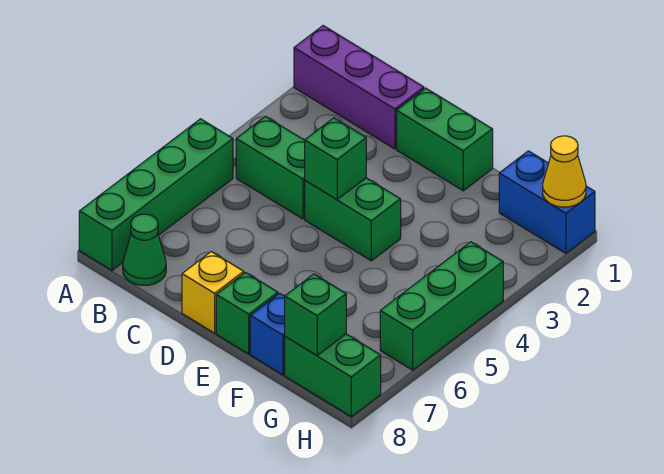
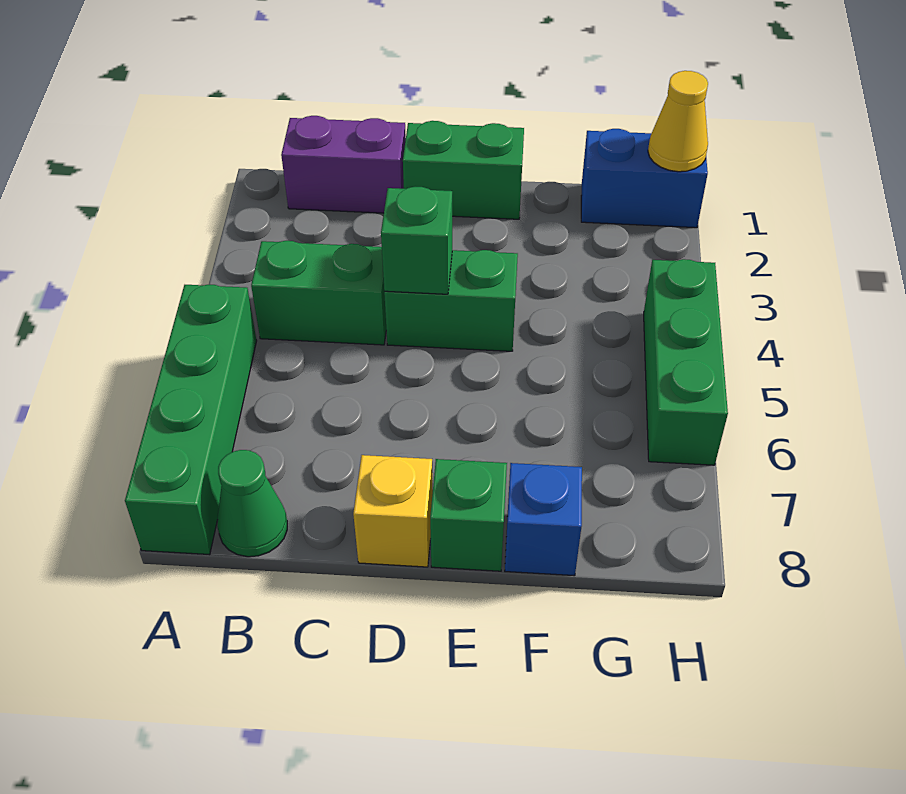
purple 1x3 brick [294,26,424,149] -> purple 1x2 brick [281,116,406,213]
green 1x2 brick [285,334,381,417] -> none
green 1x1 brick [285,274,346,356] -> none

